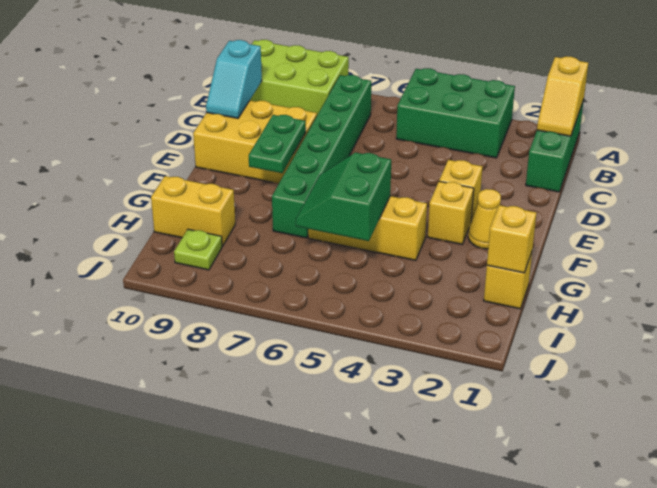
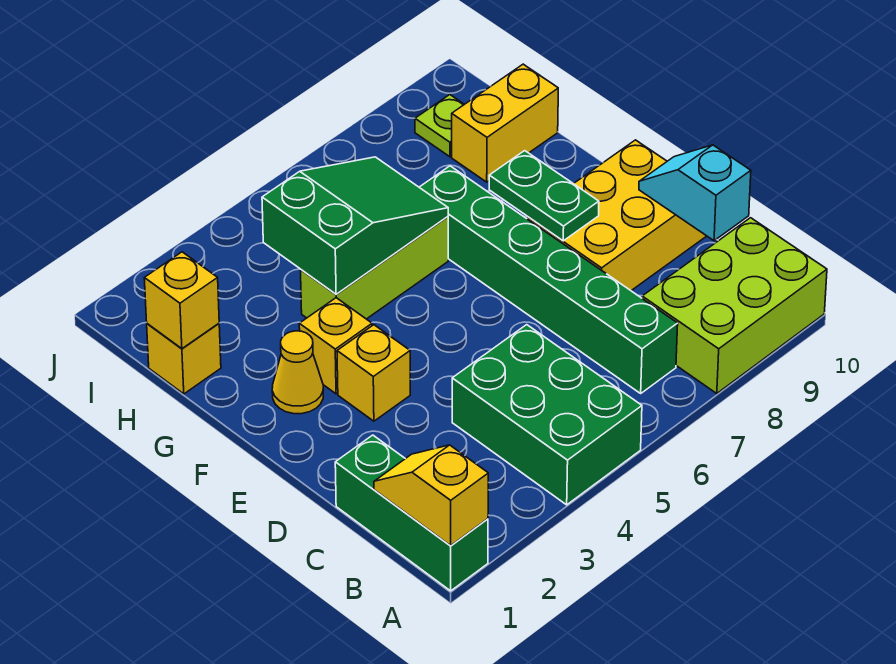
green 2x3 brick [396,68,515,158] -> green 2x3 brick turned to [452,325,642,505]
yellow 1x3 brick [308,196,427,261] -> lime 1x3 brick [301,217,448,319]
green 2x2 slope [296,152,391,241] -> green 2x3 slope [262,157,448,294]

